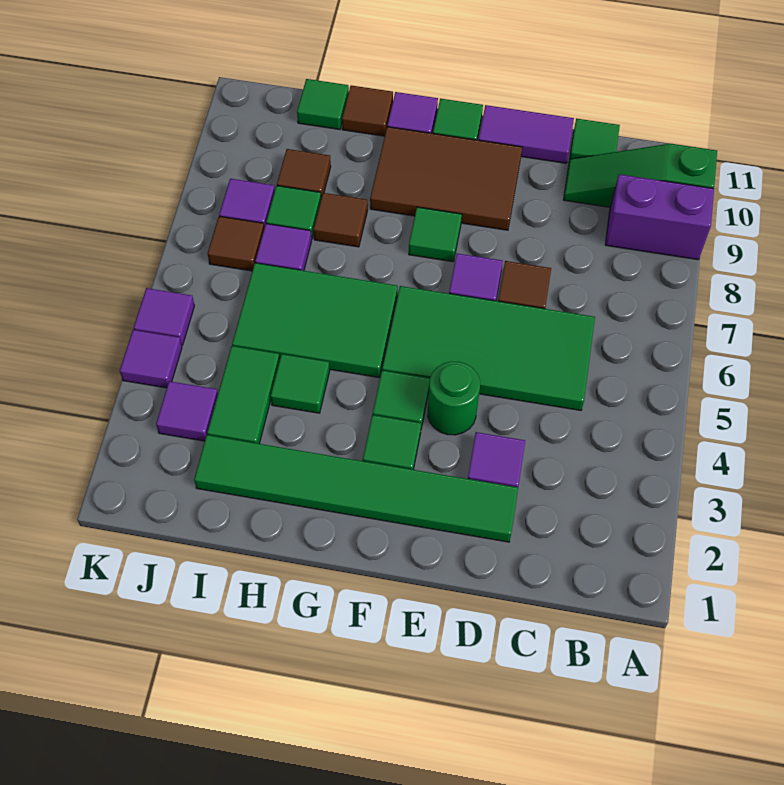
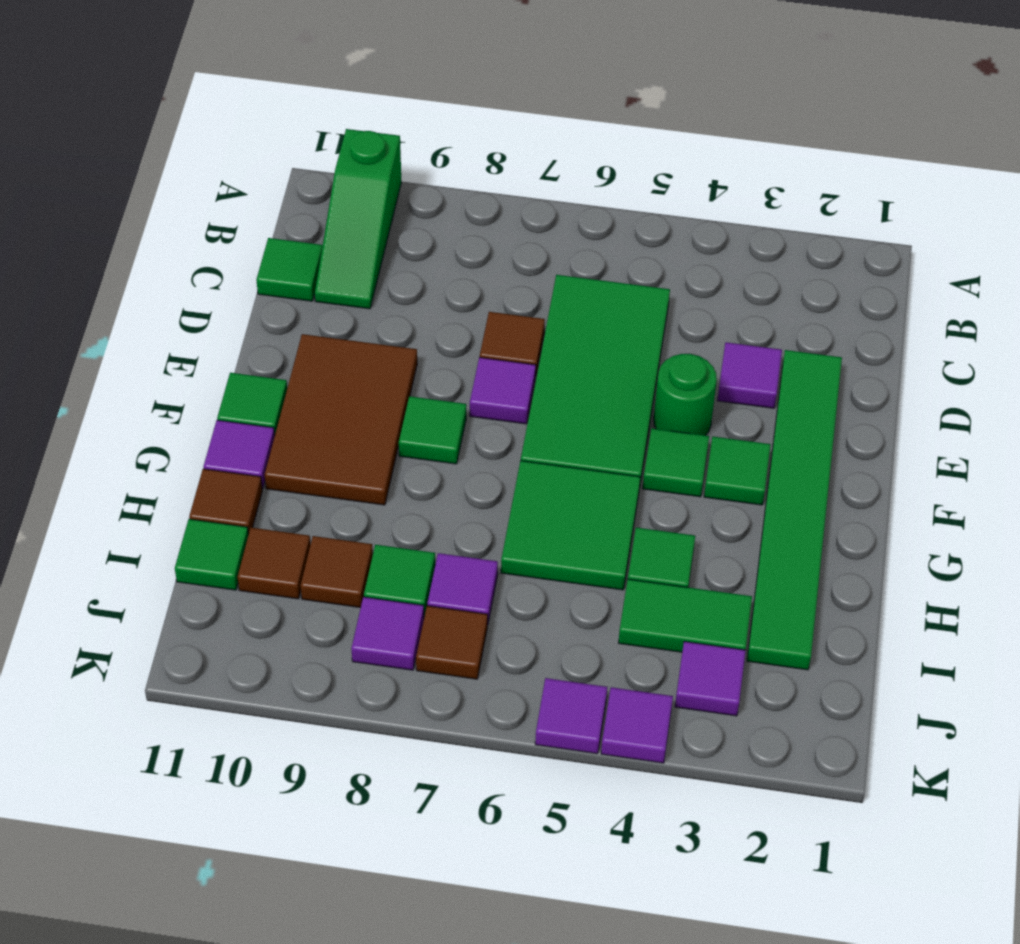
purple 1x2 brick [605,174,714,260] -> none
purple 1x2 tile [479,105,574,163] -> none
green 2x3 tile [232,263,398,378] -> green 2x2 tile [501,461,640,590]
brown 1x1 tile [314,193,368,247] -> brown 1x1 tile moved to [238,528,311,599]

